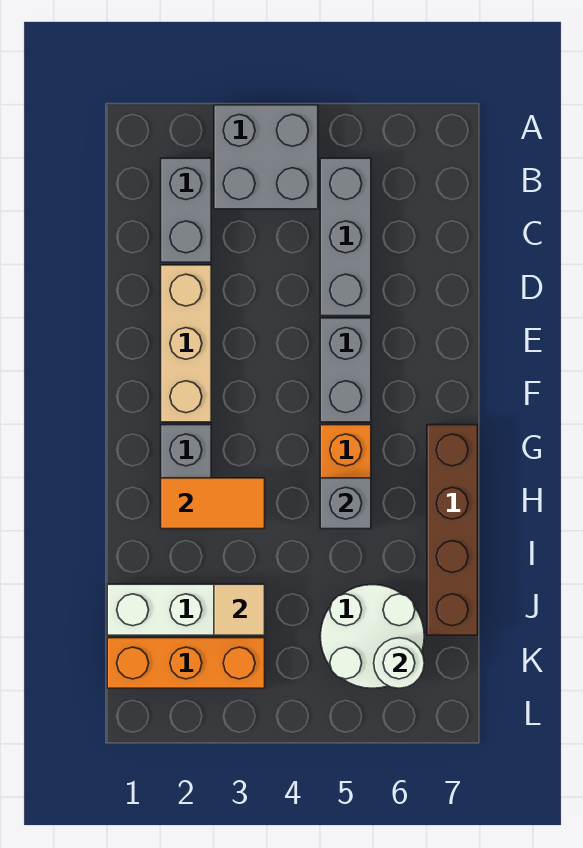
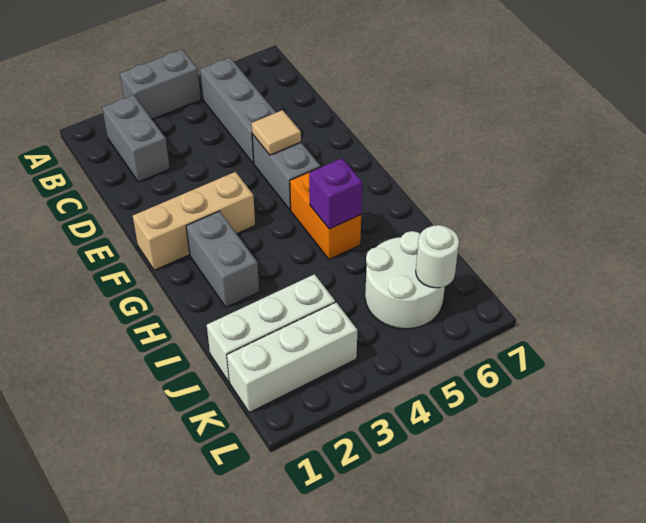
grey 2x2 brick [214,105,318,209] -> grey 1x2 brick [120,50,201,119]
tan 1x3 brick [161,265,211,422] -> tan 1x3 brick turned to [133,172,255,270]
brown 1x4 brick [427,425,478,635] -> none
orange 1x2 tile [161,478,265,529] -> none
grey 1x1 brick [320,478,371,529] -> purple 1x1 brick [309,158,363,229]
tan 1x1 tile [214,584,265,635] -> tan 1x1 tile moved to [252,110,301,155]
orange 1x3 brick [107,638,265,688] -> white 1x3 brick [227,302,357,413]

